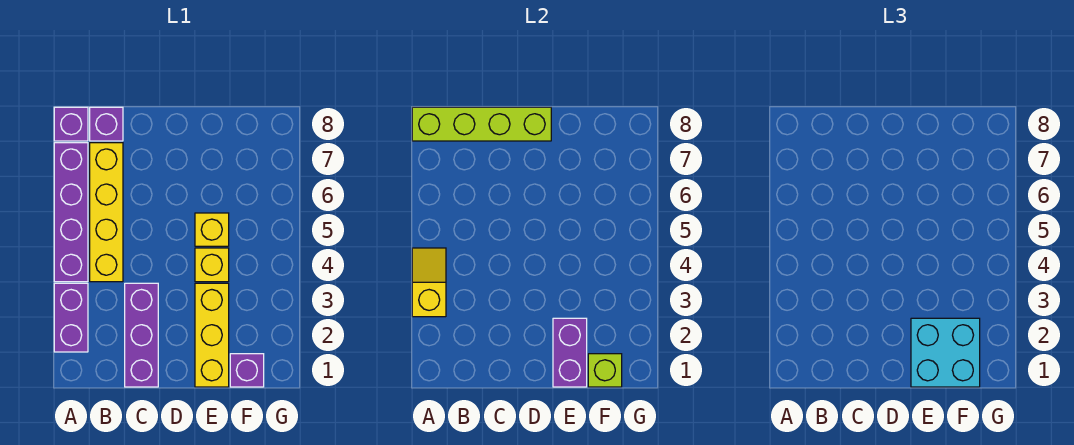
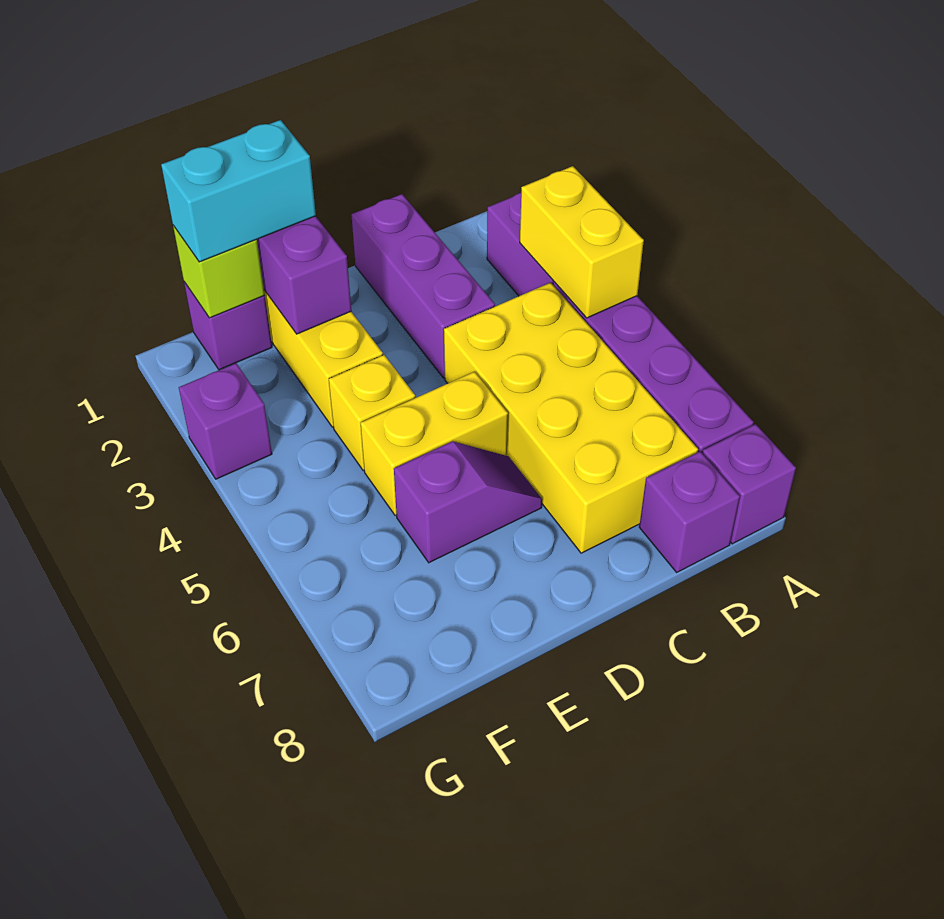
yellow 1x2 slope [412,248,446,317] -> yellow 1x2 brick [520,166,644,318]
lime 1x4 brick [412,107,551,141] -> none
yellow 1x4 brick [90,143,123,282] -> yellow 2x4 brick [444,282,698,553]
none -> purple 1x2 slope [394,441,542,563]
cyan 2x2 brick [911,318,980,387] -> cyan 1x2 brick [161,120,316,262]
yellow 1x1 brick [195,213,229,246] -> yellow 1x2 brick [361,372,508,516]
none -> purple 1x1 brick [179,363,272,479]

